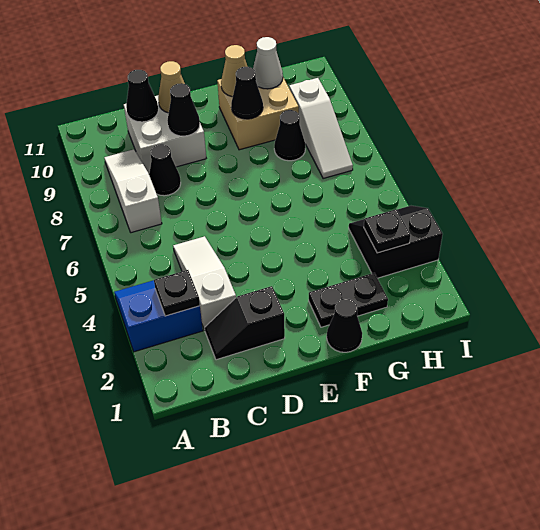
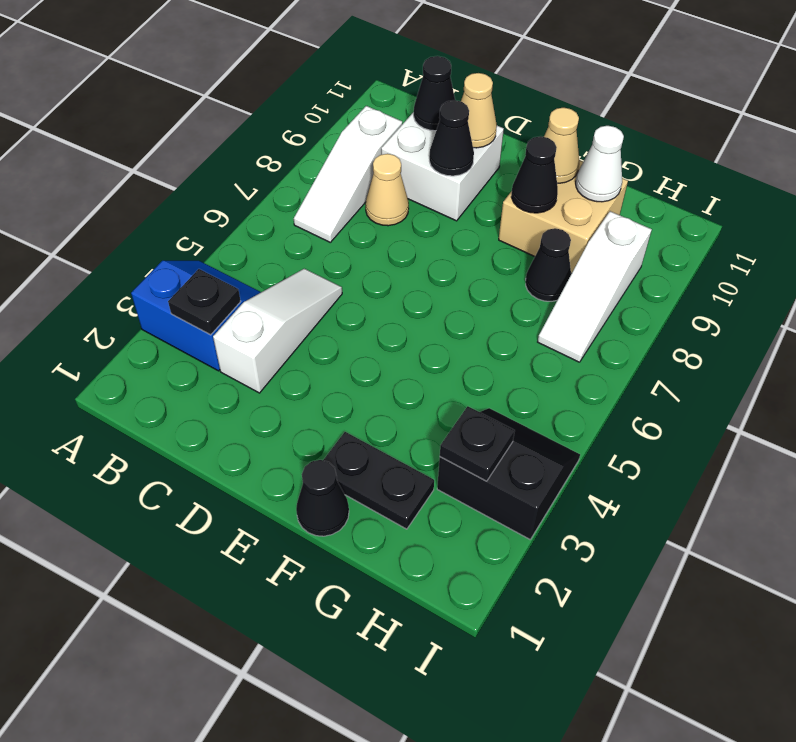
white 1x3 slope [104,149,162,233] -> white 1x3 slope turned to [294,106,402,242]
black 1x2 slope [205,286,285,360] -> none
black 1x1 cone [149,144,181,196] -> tan 1x1 cone [366,154,409,226]

